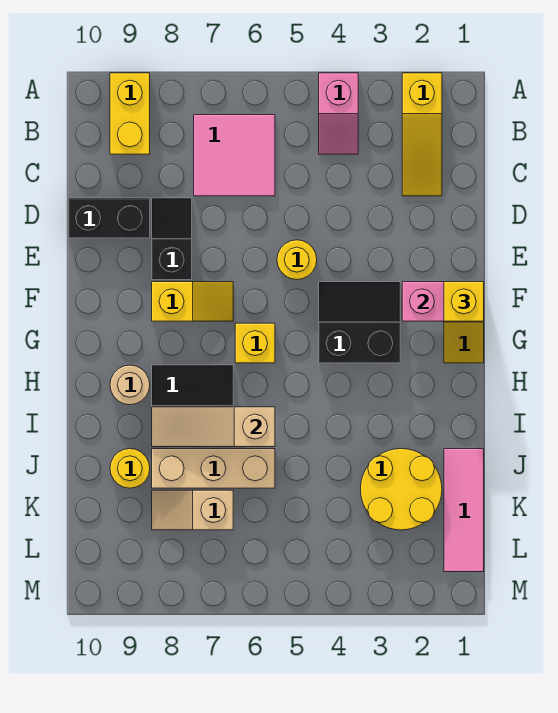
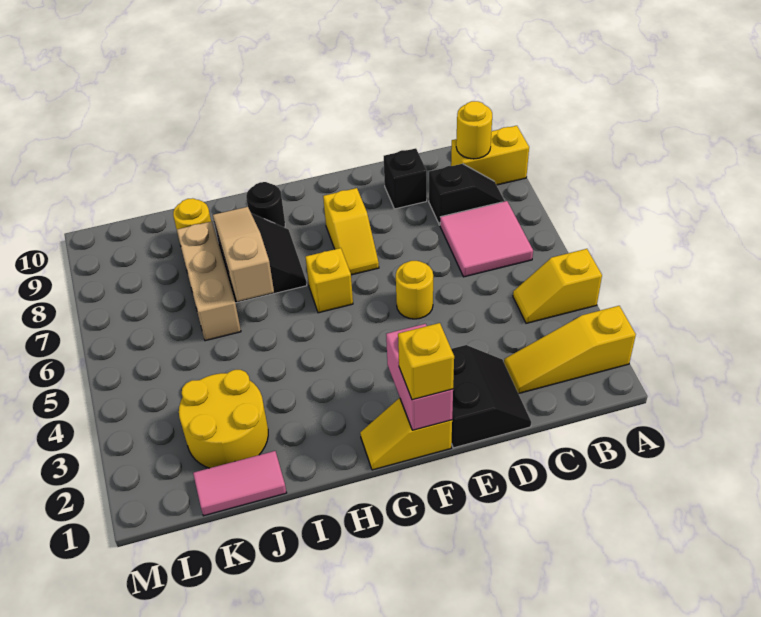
pink 1x2 slope [319,73,358,154] -> yellow 1x2 slope [513,249,602,323]
none -> yellow 1x1 round brick [456,101,492,159]
black 1x2 slope [152,198,192,280] -> black 1x2 slope moved to [429,164,505,225]
black 1x2 brick [68,198,150,238] -> black 1x1 brick [384,148,427,209]
black 2x2 slope [319,282,400,363] -> black 2x2 slope moved to [451,345,531,448]
tan 1x1 round brick [110,365,150,405] -> black 1x1 round brick [246,182,285,228]
pink 1x3 tile [444,449,484,572] -> pink 1x2 tile [193,451,287,516]
tan 1x2 slope [152,490,233,530] -> none

